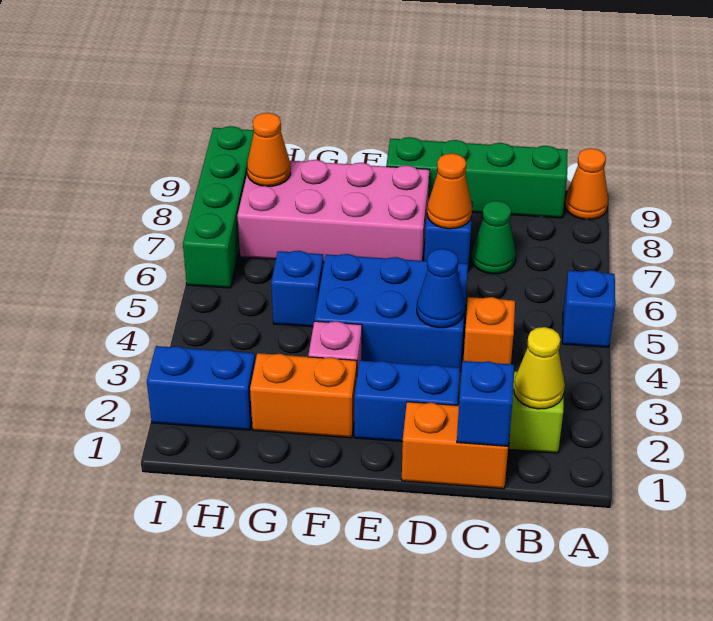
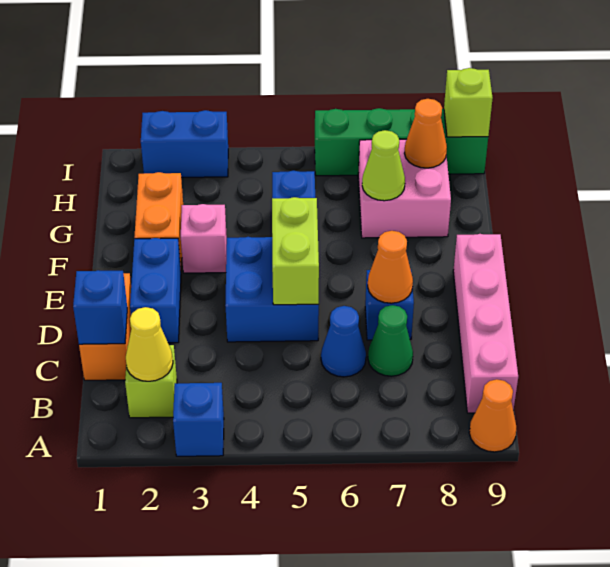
blue 1x1 brick [563,270,615,347] -> blue 1x1 brick moved to [173,383,224,456]
green 1x4 brick [386,137,568,218] -> pink 1x4 brick [453,234,518,413]
orange 1x1 brick [463,297,515,364] -> none
blue 2x3 brick [314,254,468,370] -> blue 2x2 brick [225,237,319,342]
blue 1x1 cone [417,249,465,328] -> blue 1x1 cone moved to [321,306,366,377]
none -> lime 1x2 brick [272,197,319,305]
pink 2x4 brick [237,160,429,263] -> pink 2x2 brick [358,139,451,238]
none -> lime 1x1 cone [362,130,405,201]
blue 1x2 brick [147,346,255,430] -> blue 1x2 brick turned to [141,110,228,177]
none -> lime 1x1 brick [444,68,493,137]

